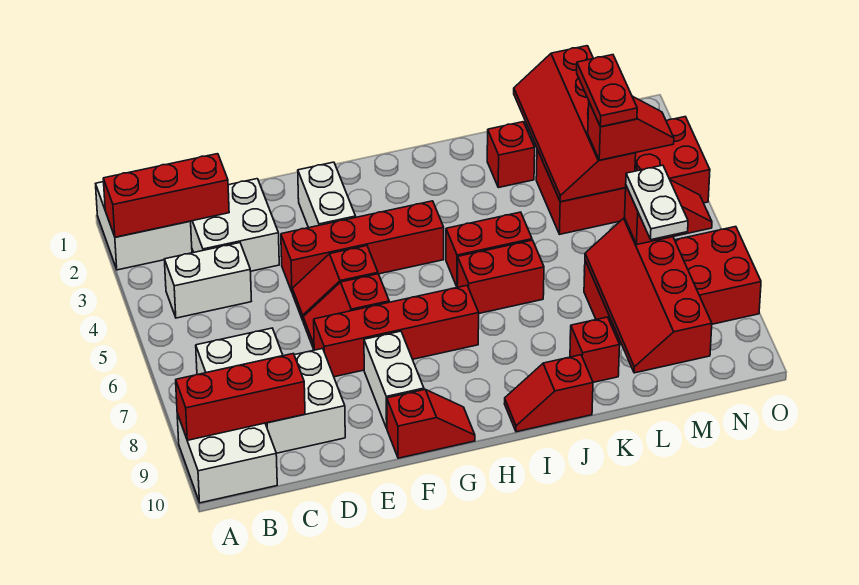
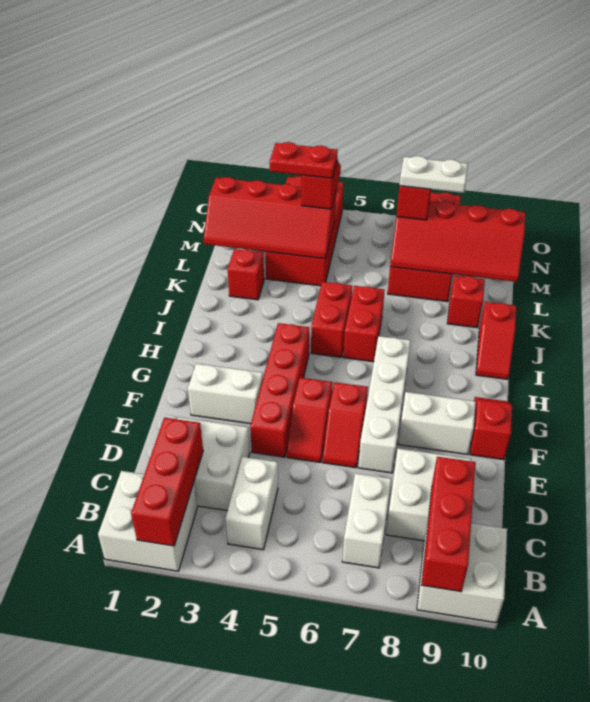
red 1x4 brick [314,286,479,377] -> white 1x4 brick [358,336,411,473]

